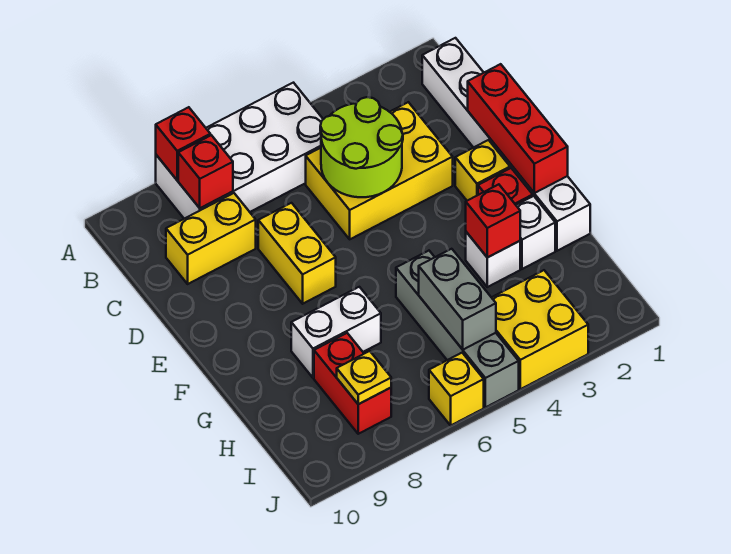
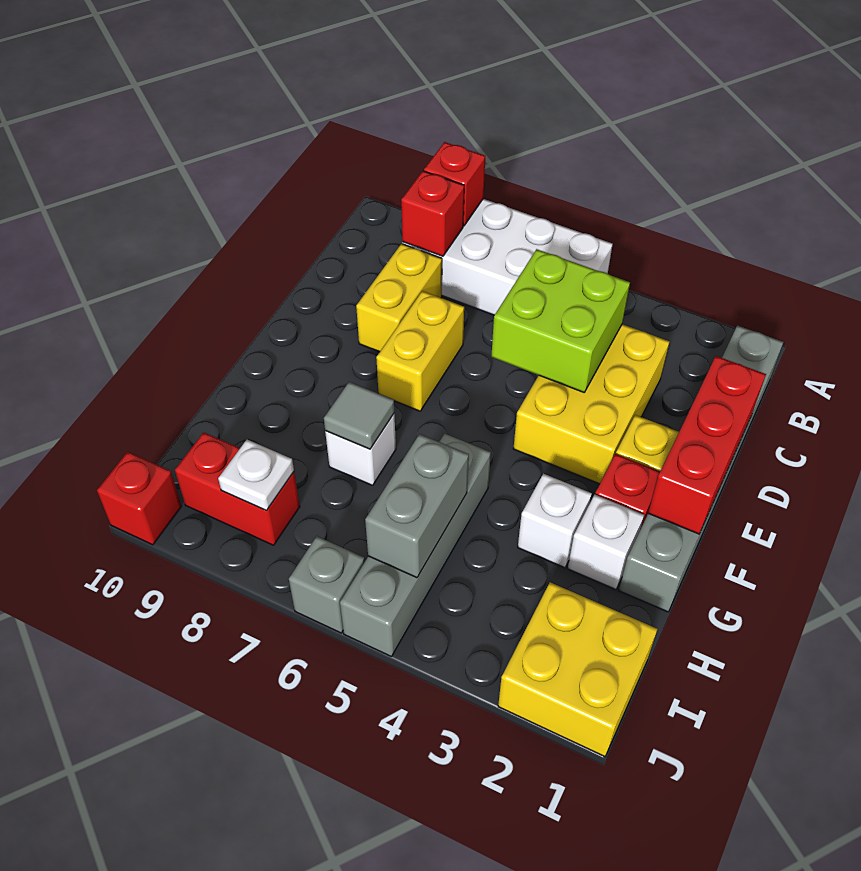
white 1x6 brick [422,38,590,251] -> grey 1x6 brick [619,325,783,612]
yellow 2x3 brick [306,102,453,239] -> yellow 2x3 brick turned to [513,324,669,484]
lime 2x2 round brick [320,97,403,197] -> lime 2x2 brick [491,249,630,392]
yellow 1x2 brick [166,193,256,284] -> yellow 1x2 brick turned to [356,244,442,352]
red 1x1 brick [466,184,520,257] -> red 1x1 brick moved to [97,452,182,545]
white 1x2 brick [291,287,381,378] -> white 1x1 brick [325,414,396,485]
none -> grey 1x1 tile [324,382,394,449]
red 1x2 brick [314,333,391,434] -> red 1x2 brick turned to [175,432,300,545]
yellow 2x2 brick [491,270,588,389] -> yellow 2x2 brick moved to [498,582,658,757]
yellow 1x1 plate [337,351,391,404] -> white 1x1 plate [218,440,294,510]
yellow 1x1 brick [429,353,484,425] -> grey 1x1 brick [289,536,365,633]

